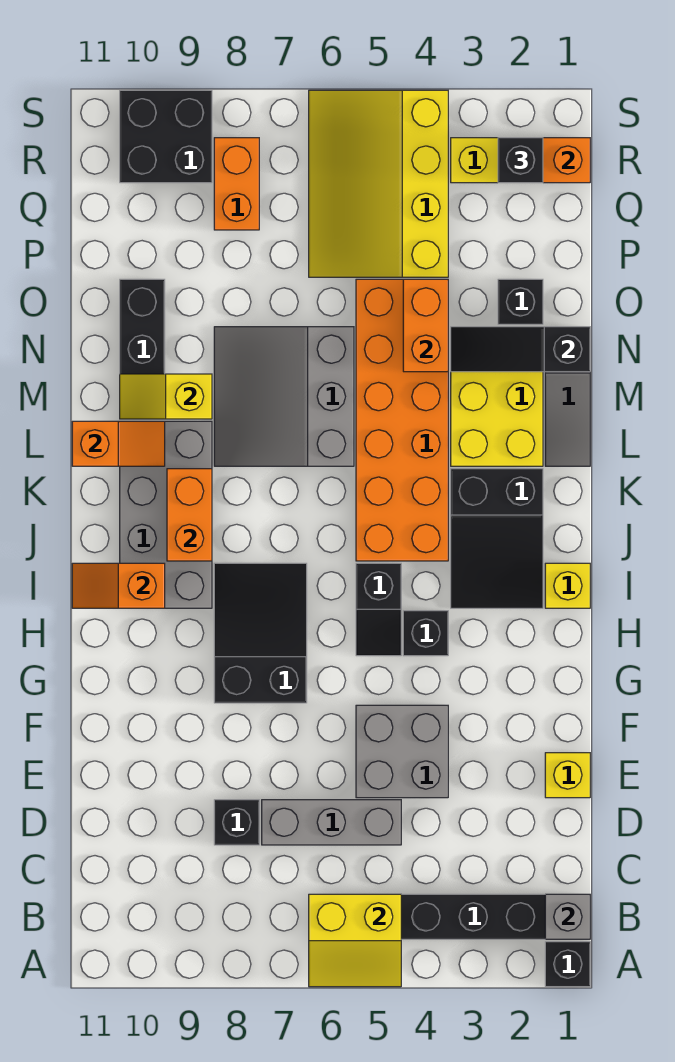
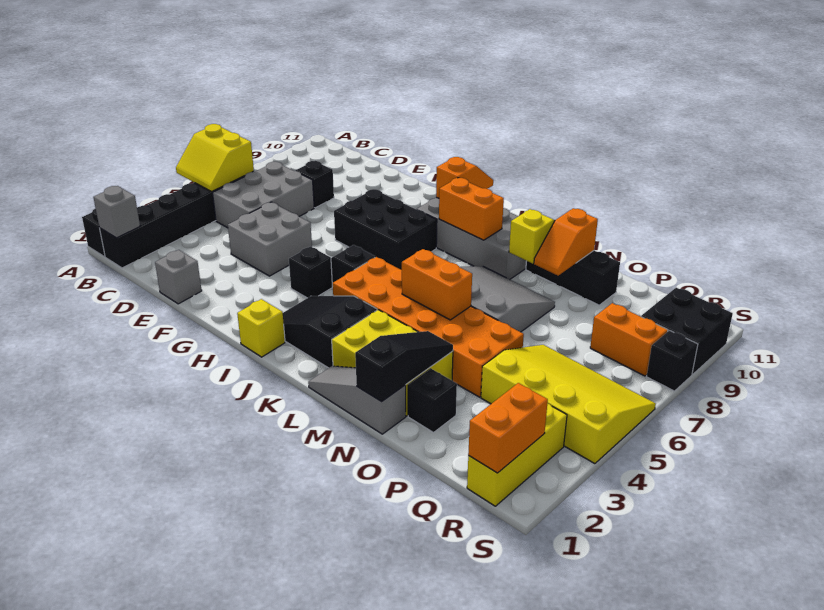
yellow 2x2 slope [309,894,401,987] -> yellow 2x2 slope turned to [176,124,254,192]
grey 1x3 brick [262,800,401,845] -> grey 2x3 brick [213,162,314,228]
yellow 1x1 brick [545,753,590,798] -> grey 1x1 brick [155,250,202,304]
black 2x3 slope [214,563,307,703] -> black 2x3 brick [334,189,437,270]
orange 1x2 slope [72,421,165,466] -> orange 1x2 slope moved to [534,208,598,275]
orange 1x2 brick [403,279,448,372] -> orange 1x2 brick moved to [402,249,472,320]
black 1x1 brick [498,138,543,183] -> black 1x1 brick moved to [647,330,698,391]

